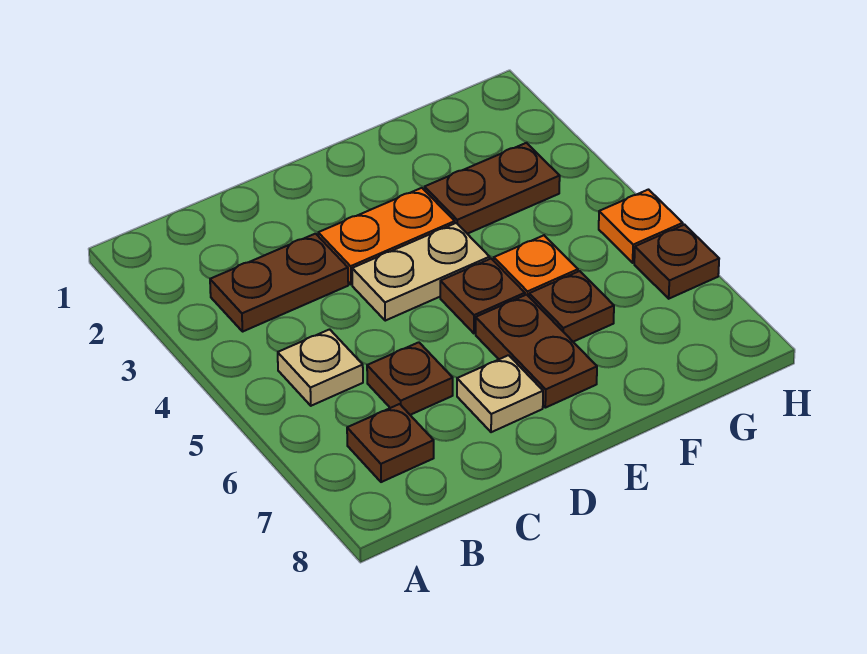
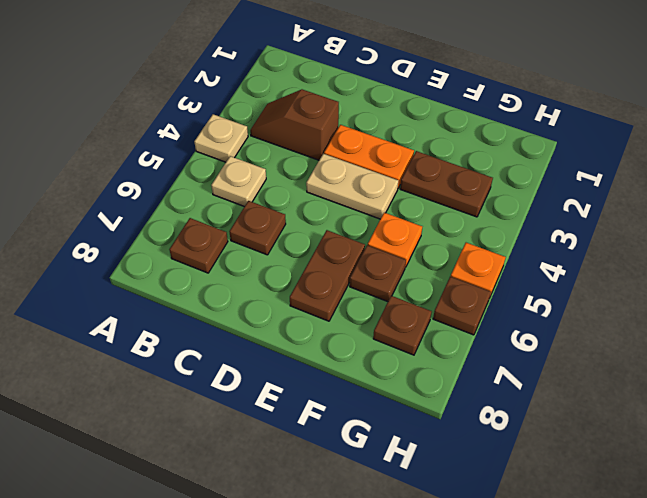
brown 1x2 plate [210,234,348,332] -> brown 1x2 slope [250,89,339,160]
tan 1x1 plate [457,355,543,432] -> tan 1x1 plate moved to [194,114,248,162]
brown 1x1 plate [440,259,525,333] -> brown 1x1 plate moved to [373,296,432,355]

